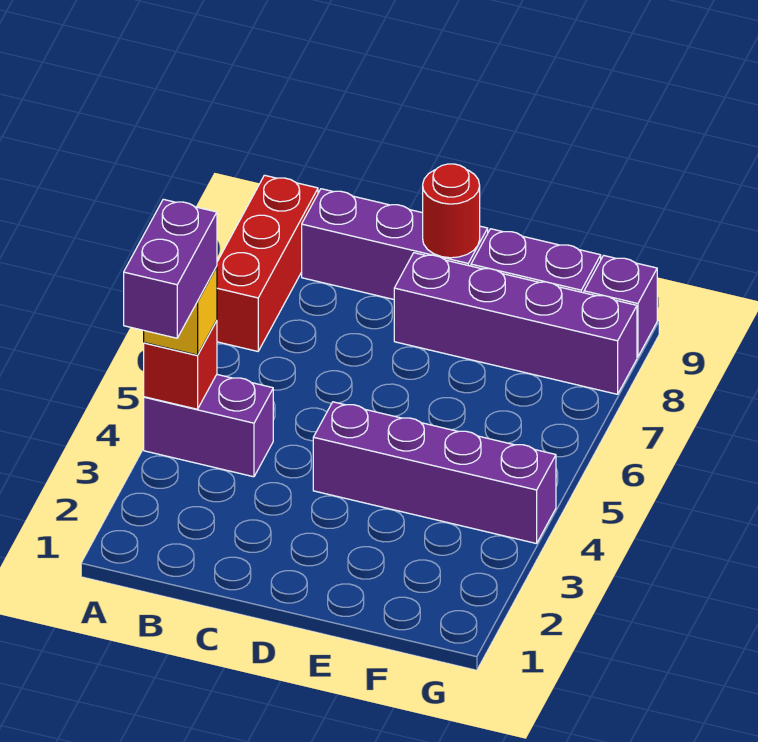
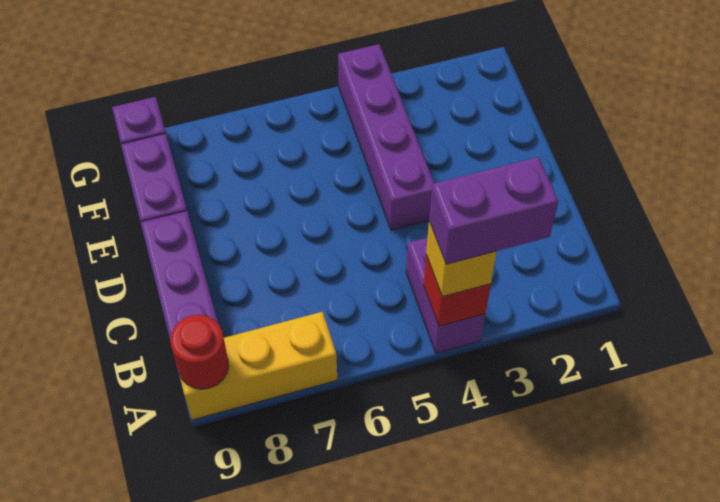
red 1x3 brick [217,175,318,351] -> yellow 1x3 brick [179,312,337,420]
purple 1x4 brick [394,253,637,394] -> none
red 1x1 round brick [423,164,480,258] -> red 1x1 round brick moved to [170,315,229,389]

